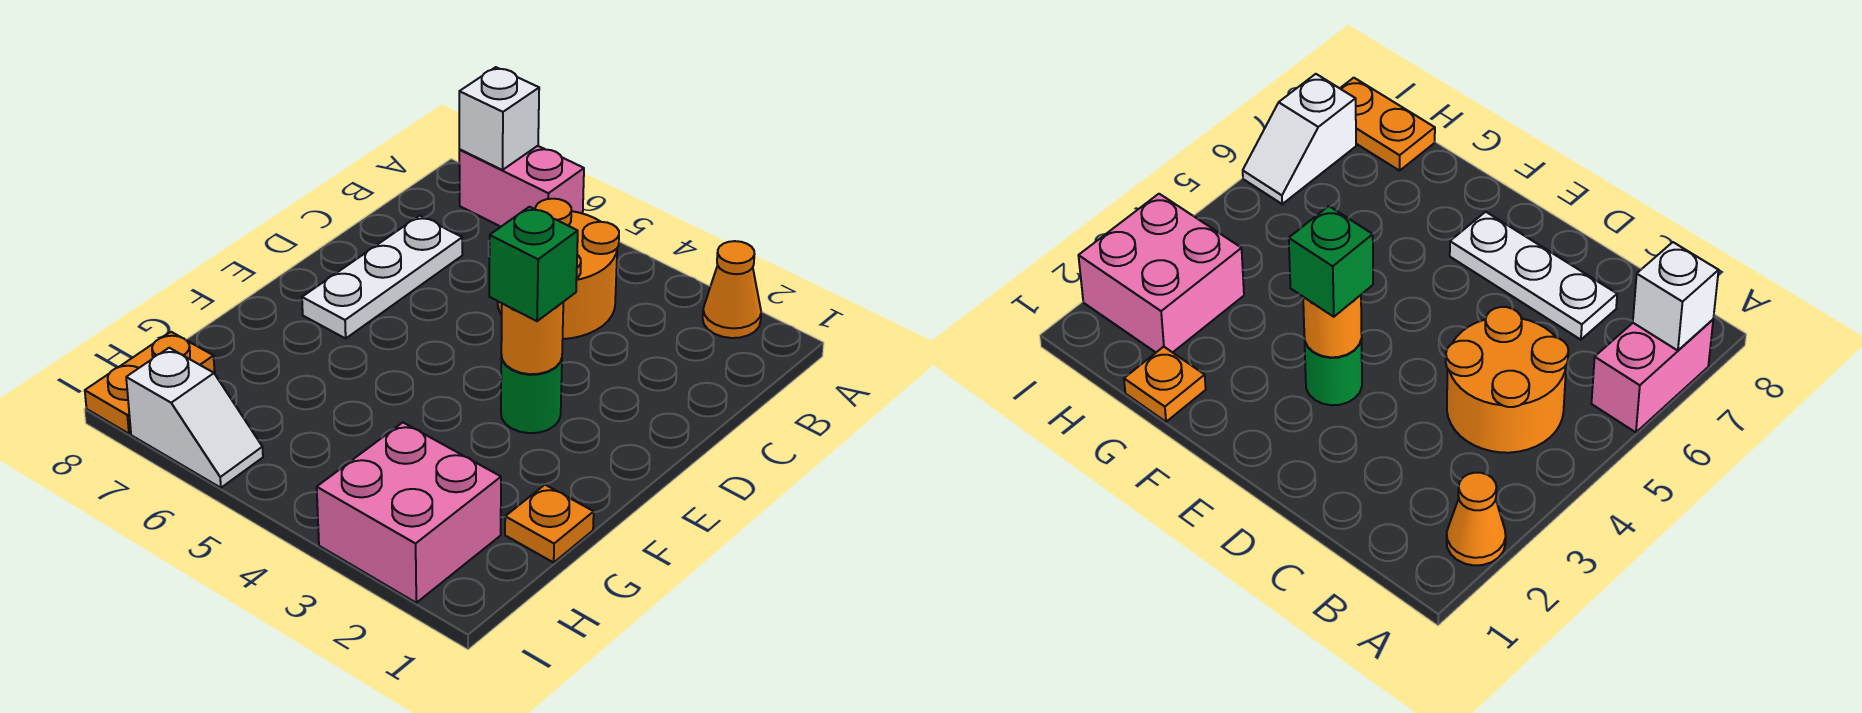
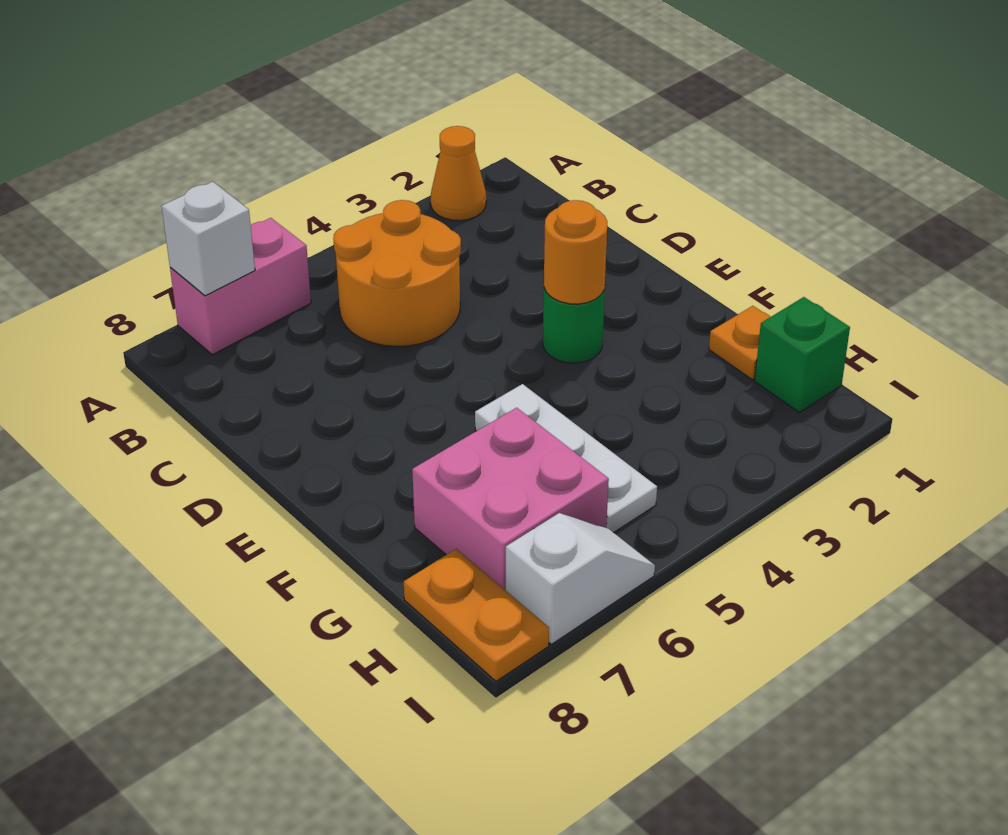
white 1x3 plate [302,216,462,338] -> white 1x3 plate moved to [475,384,657,533]
green 1x1 brick [489,207,578,321] -> green 1x1 brick moved to [755,297,850,412]
pink 2x2 brick [317,423,501,603] -> pink 2x2 brick moved to [412,408,609,590]

